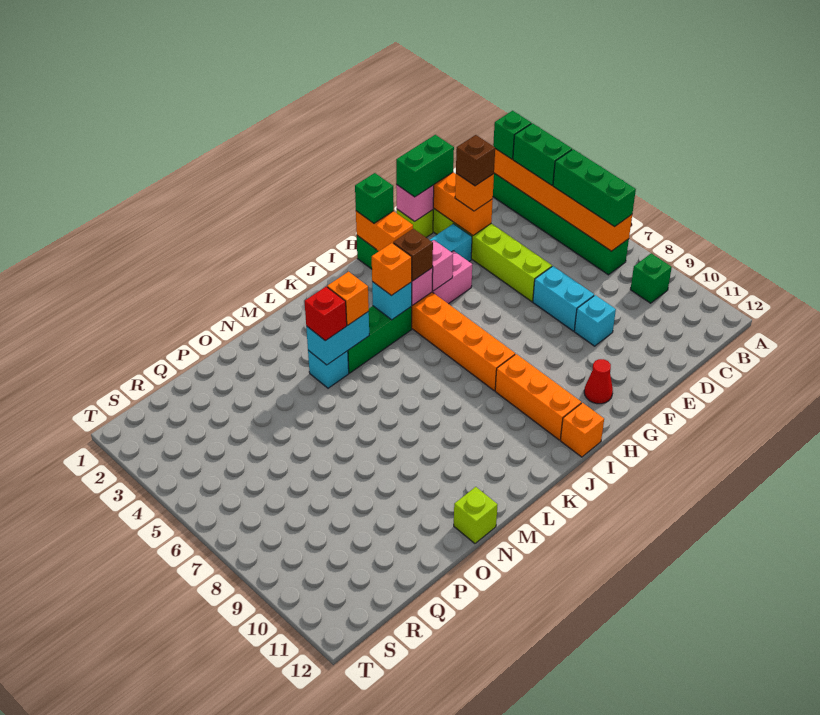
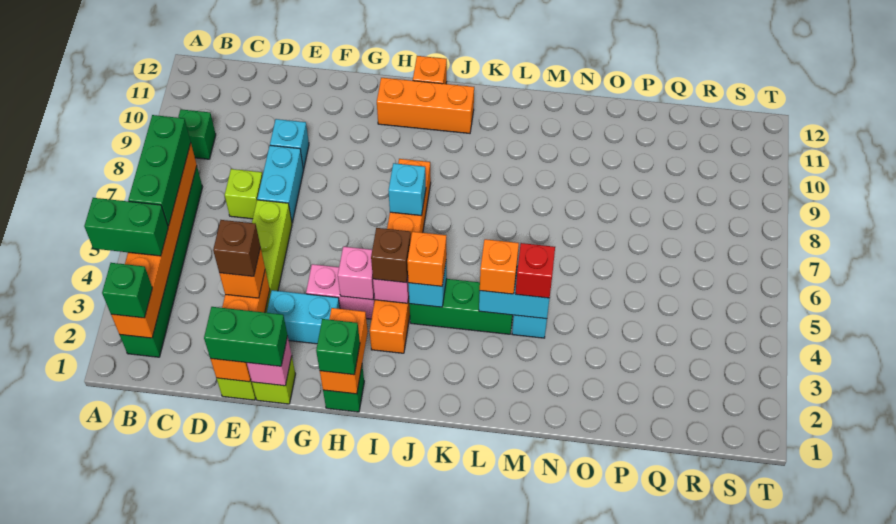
green 1x2 brick [513,123,572,185] -> green 1x2 brick turned to [84,198,168,256]
red 1x1 cone [584,359,613,404] -> none
none -> cyan 1x1 brick [389,163,426,216]
orange 1x3 brick [495,354,581,440] -> orange 1x3 brick turned to [377,78,474,133]
lime 1x1 brick [454,487,498,544] -> lime 1x1 brick moved to [225,169,263,219]

